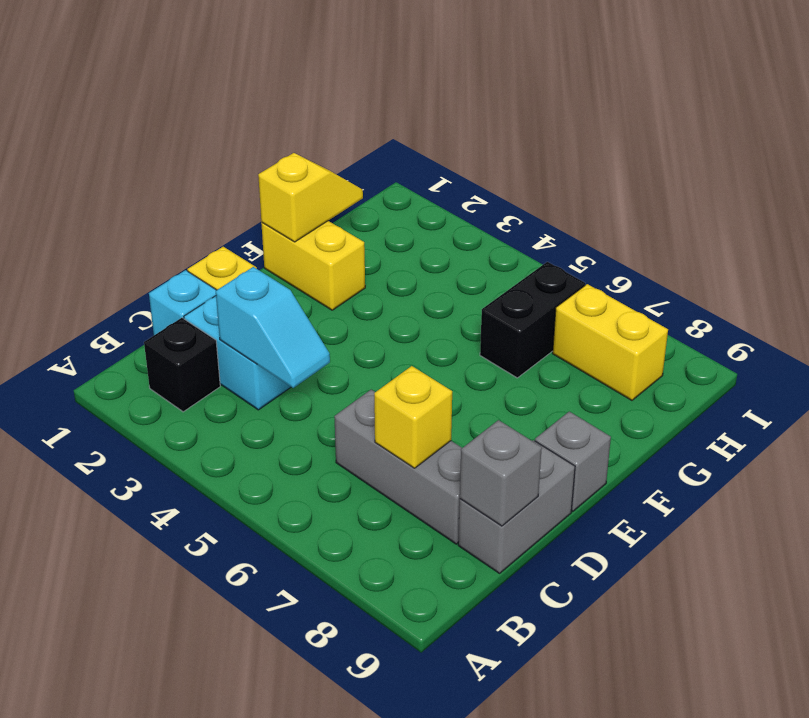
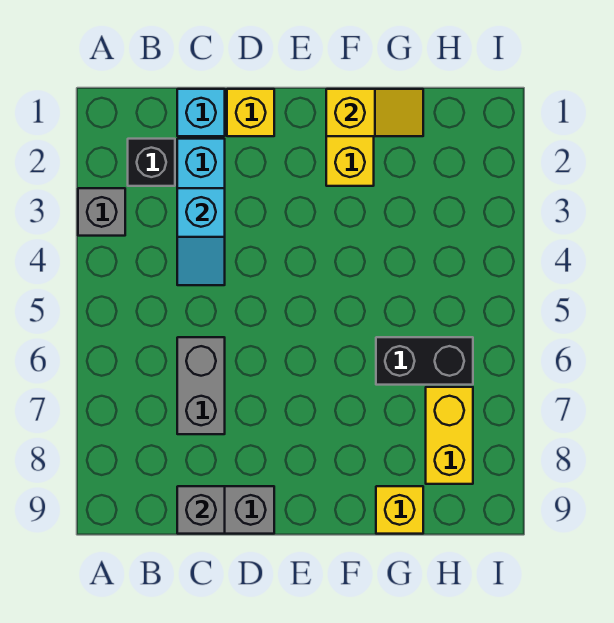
grey 1x3 brick [334,390,462,544] -> grey 1x2 brick [177,337,225,434]
yellow 1x1 brick [374,366,452,468] -> yellow 1x1 brick moved to [376,486,423,534]
grey 1x1 brick [535,412,611,511] -> grey 1x1 brick moved to [78,188,125,236]

